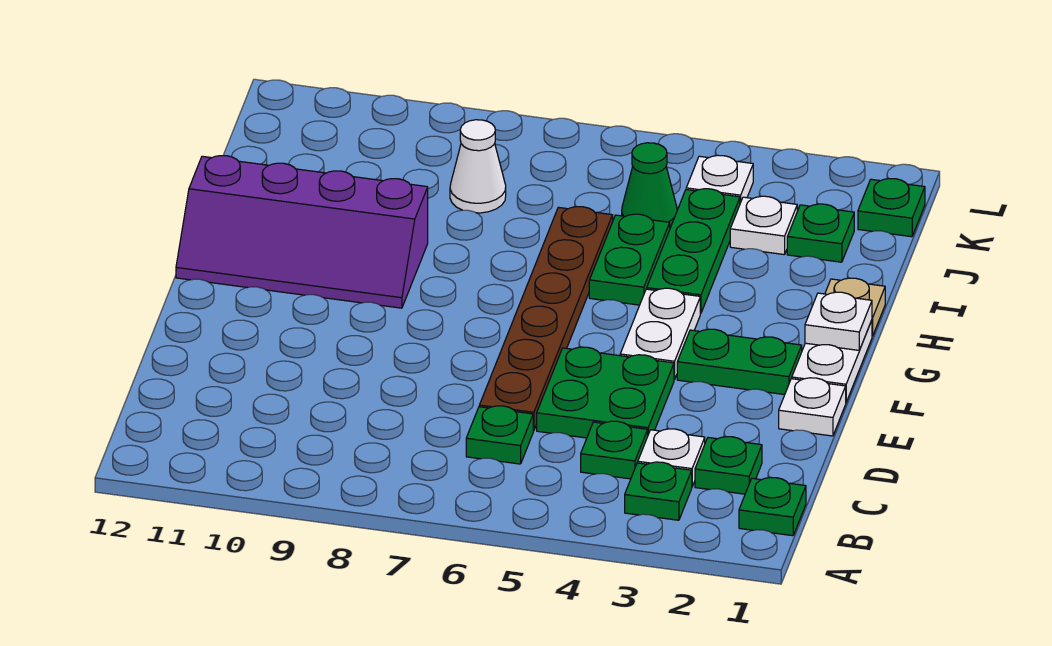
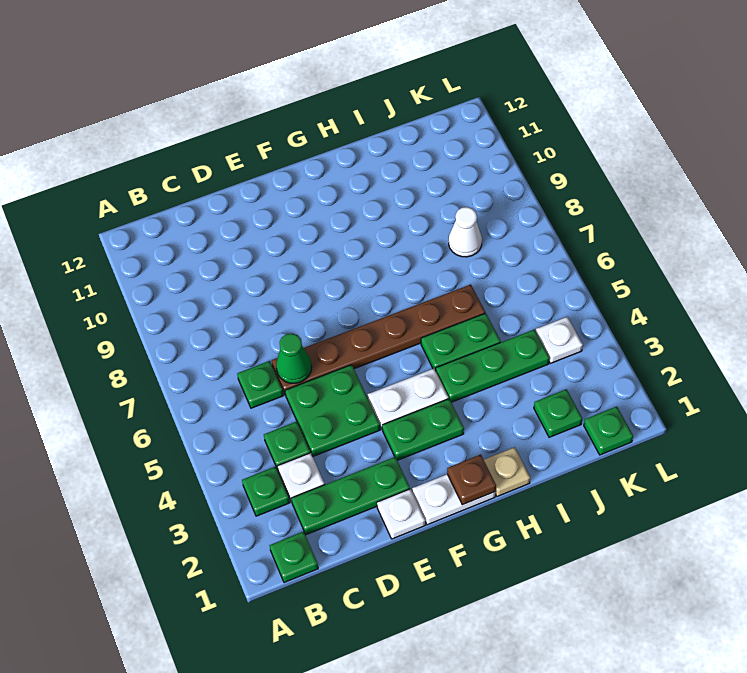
green 1x1 plate [695,437,762,494] -> green 1x3 plate [291,457,410,535]
green 1x2 plate [677,329,802,395] -> green 1x2 plate turned to [382,399,464,460]
white 1x1 plate [805,292,872,350] -> brown 1x1 plate [447,455,496,505]
purple 2x4 slope [176,156,428,308] -> none
white 1x1 plate [730,196,797,255] -> none
green 1x1 cone [622,143,677,228] -> green 1x1 cone moved to [276,333,312,383]

